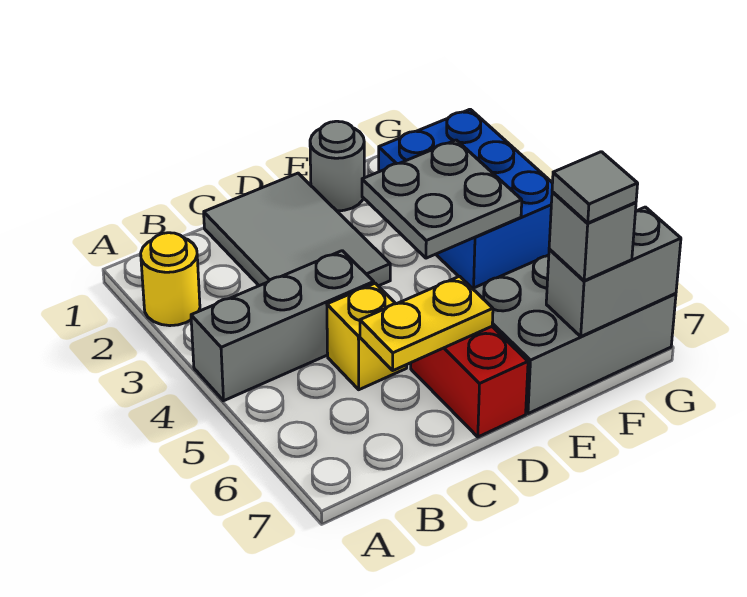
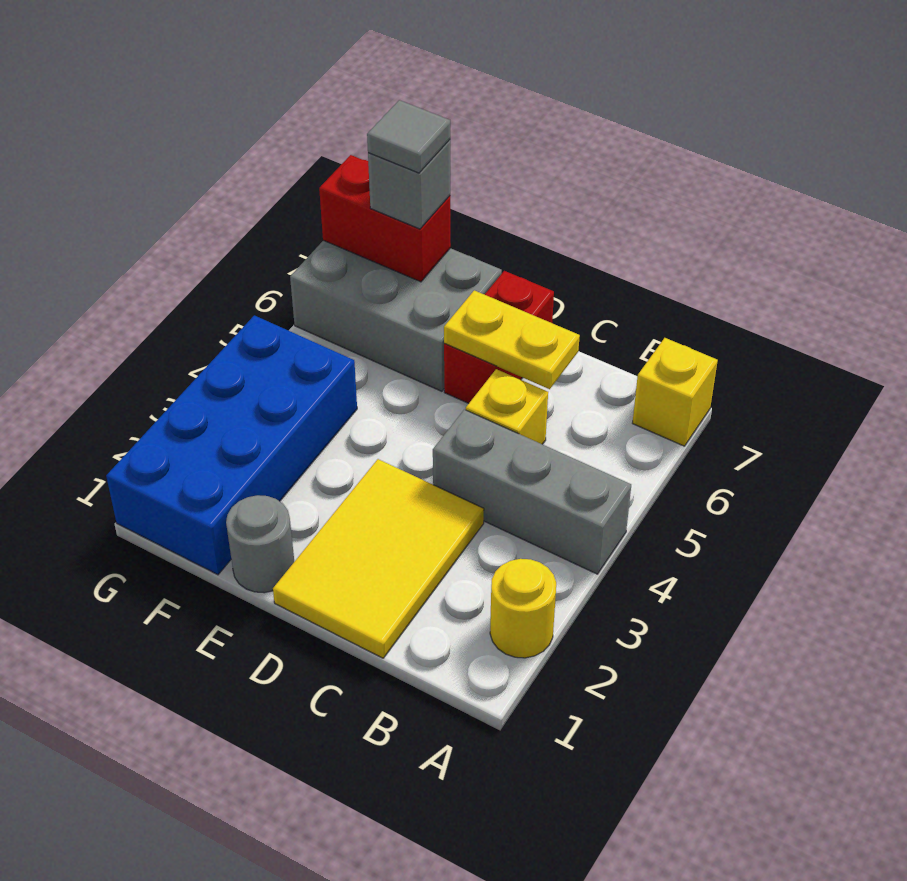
none -> yellow 1x1 brick [633,338,718,446]
grey 2x3 tile [204,173,390,286] -> yellow 2x3 tile [273,459,484,658]
grey 2x2 plate [362,140,522,258] -> none
blue 2x3 brick [379,109,552,289] -> blue 2x4 brick [106,315,357,575]
grey 1x2 brick [546,207,681,336] -> red 1x2 brick [319,155,451,282]

